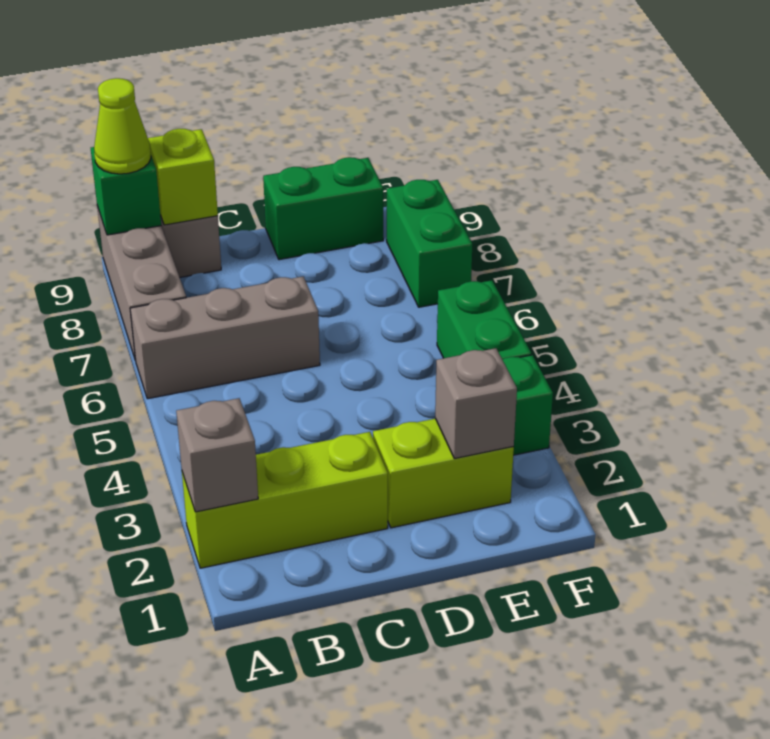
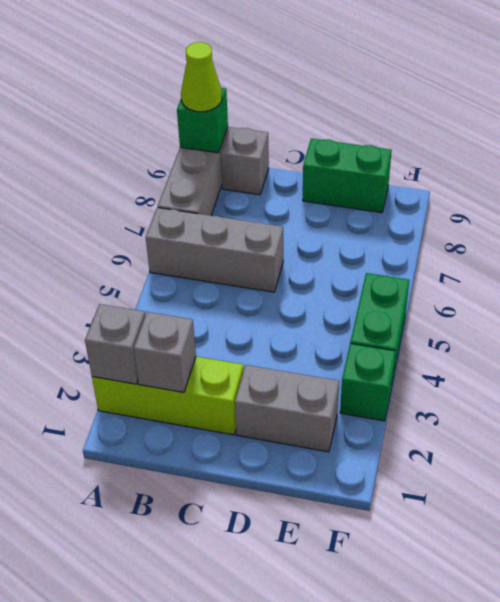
lime 1x1 brick [148,129,218,225] -> none
lime 1x2 brick [373,419,514,528] -> grey 1x2 brick [235,365,339,452]
grey 1x1 brick [435,348,517,459] -> grey 1x1 brick moved to [134,312,196,392]
green 1x2 brick [387,180,472,307] -> none

